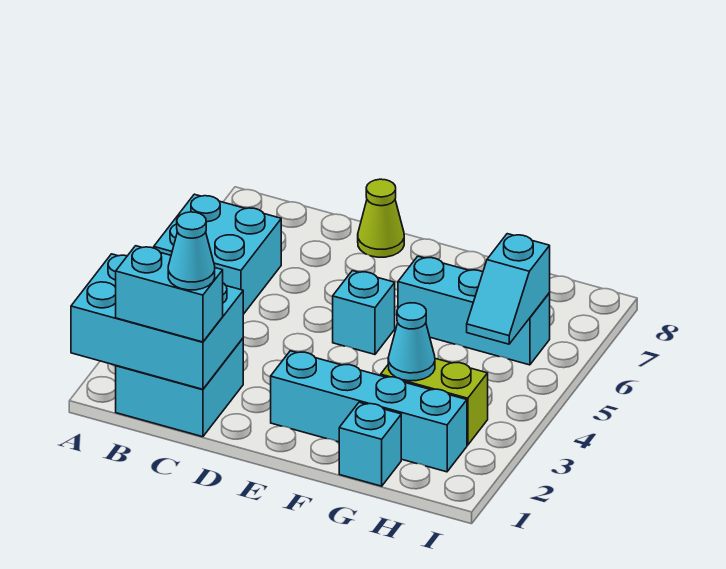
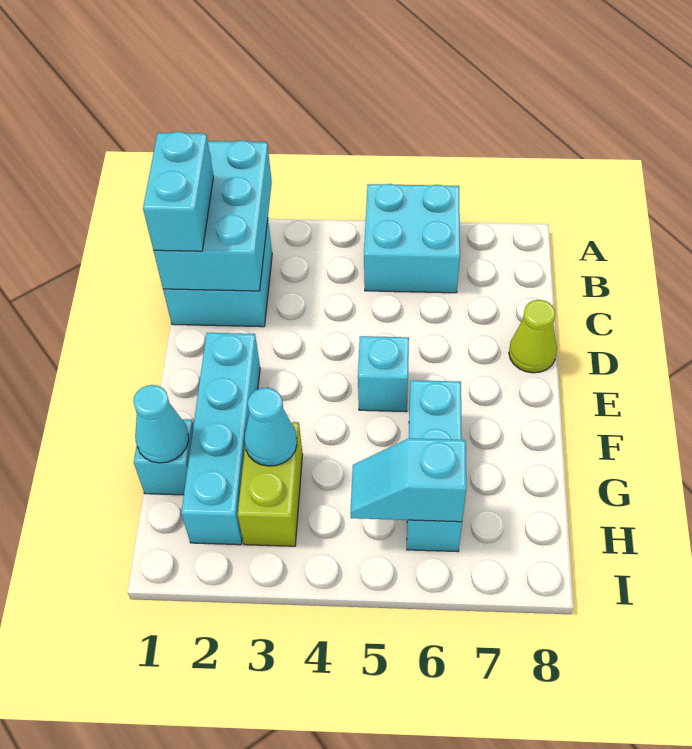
cyan 1x1 cone [168,212,215,290] -> cyan 1x1 cone moved to [133,385,189,463]

